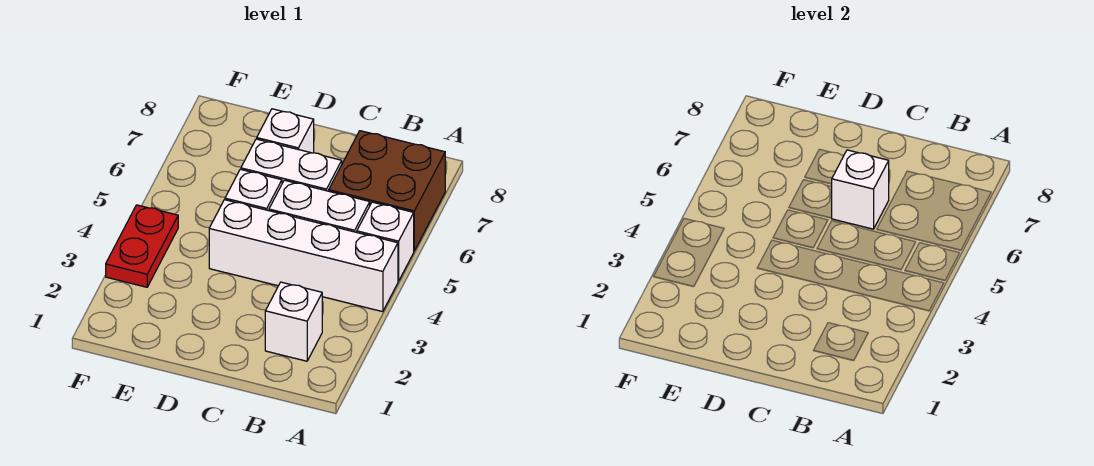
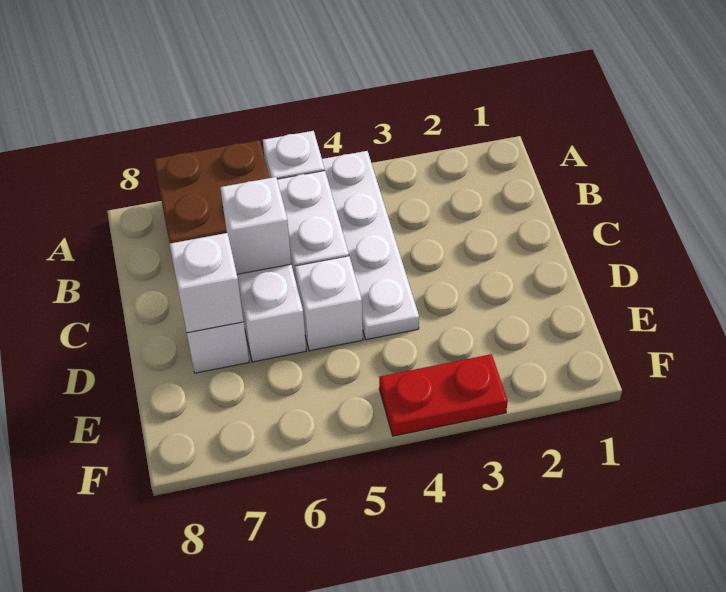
white 1x4 brick [209,200,398,312] -> white 1x4 plate [322,151,419,340]
white 1x1 brick [265,282,322,361] -> white 1x1 brick moved to [170,233,244,333]

